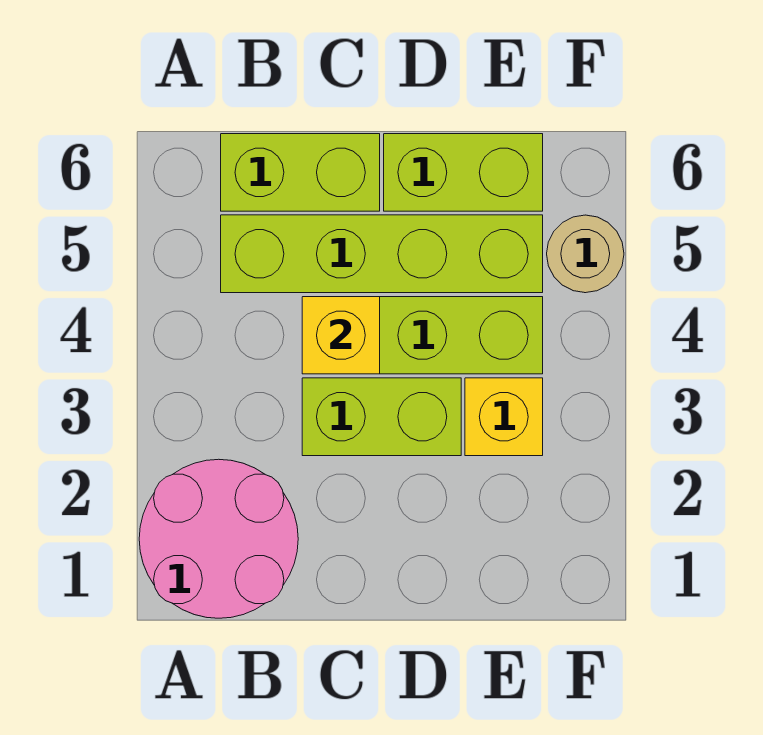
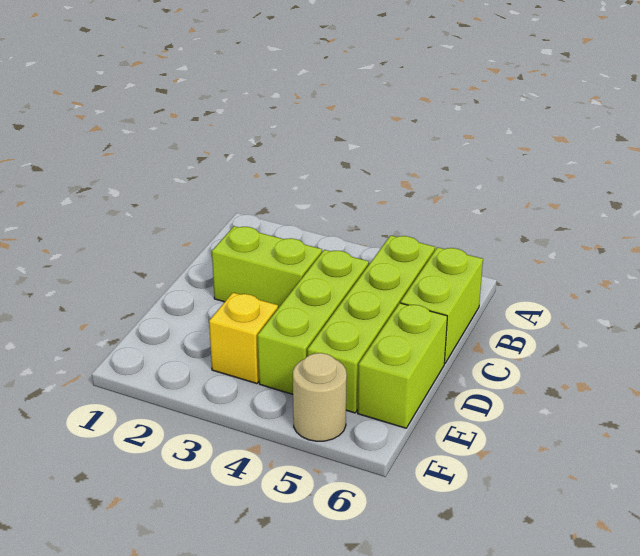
pink 2x2 round brick [139,459,298,618] -> none
lime 1x2 brick [302,378,461,456] -> lime 1x2 brick turned to [212,226,322,308]
yellow 1x1 brick [302,297,380,374] -> none

